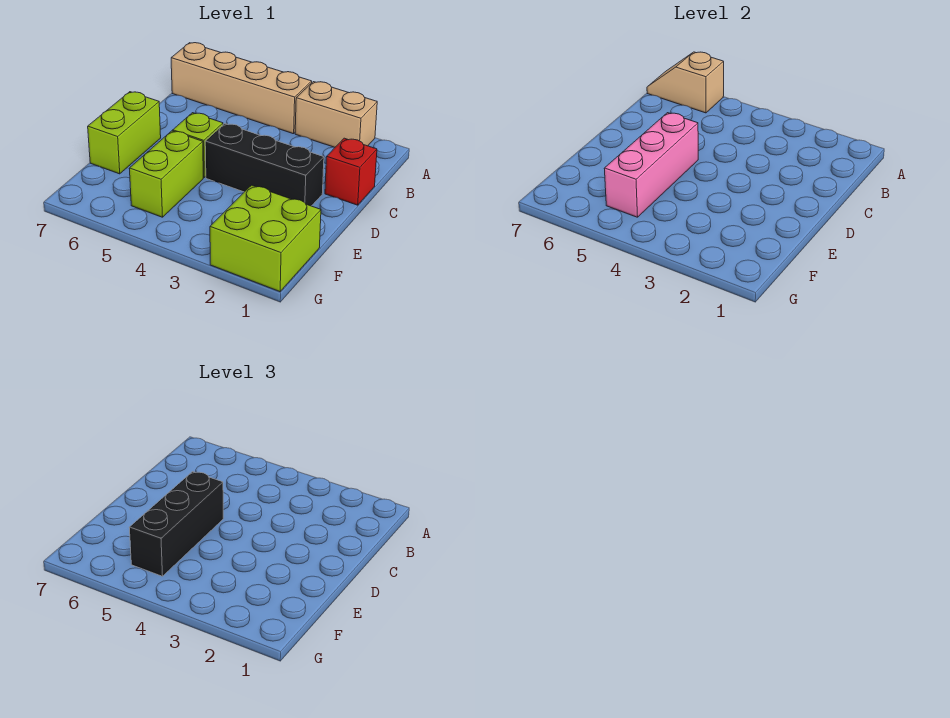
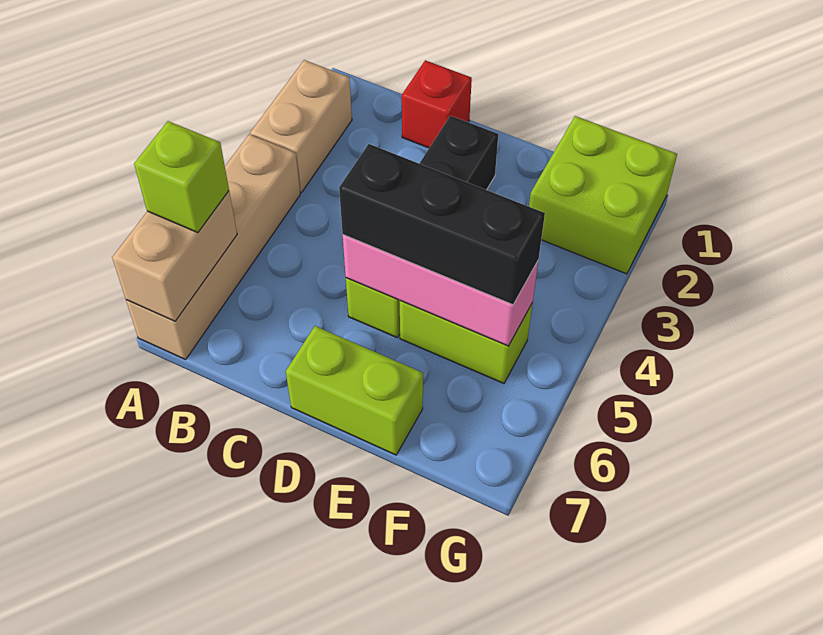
tan 1x2 slope [647,52,724,113] -> tan 1x2 brick [112,191,237,321]
none -> lime 1x1 brick [134,121,229,233]

